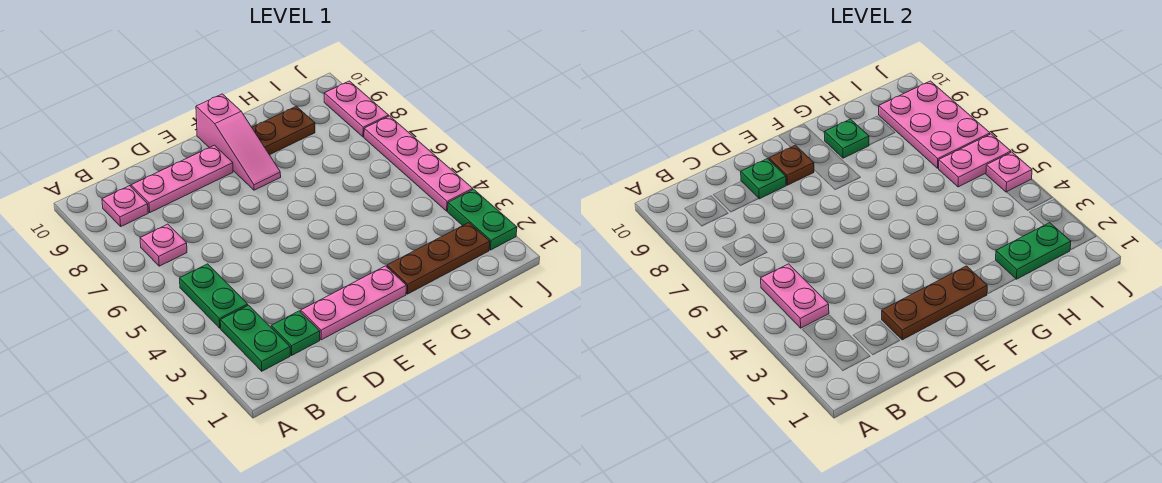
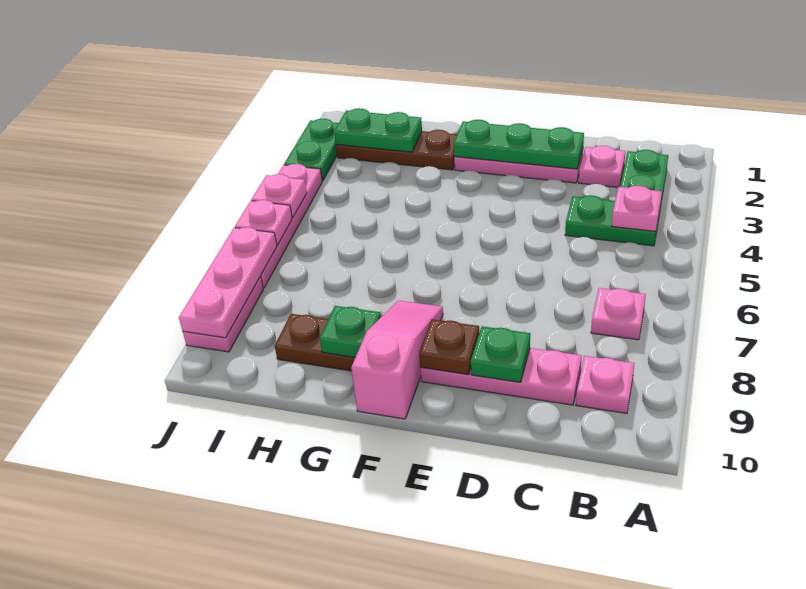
green 1x2 plate [180,264,248,328] -> green 1x2 plate turned to [565,195,660,246]
pink 1x2 plate [761,264,829,328] -> pink 1x1 plate [612,186,662,232]
green 1x1 plate [271,311,320,355] -> pink 1x1 plate [579,146,625,187]
brown 1x3 plate [882,266,987,340] -> green 1x3 plate [454,120,584,169]
pink 1x2 plate [939,134,1011,187] -> pink 1x1 plate [235,200,292,245]
pink 2x3 plate [879,81,990,168] -> pink 1x3 plate [179,227,277,338]

